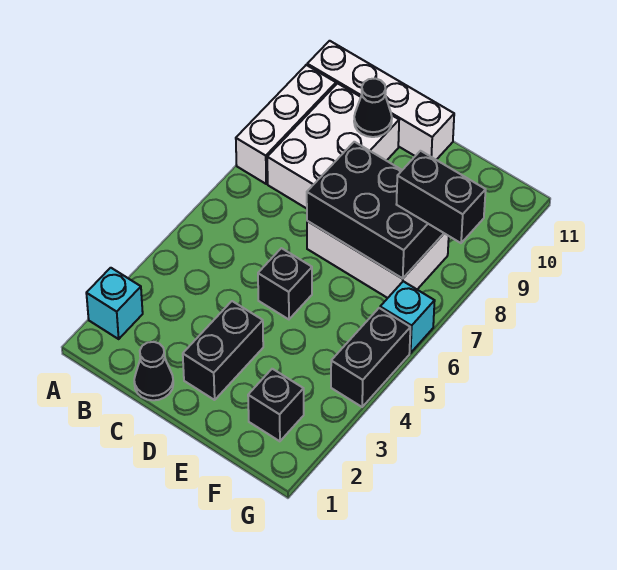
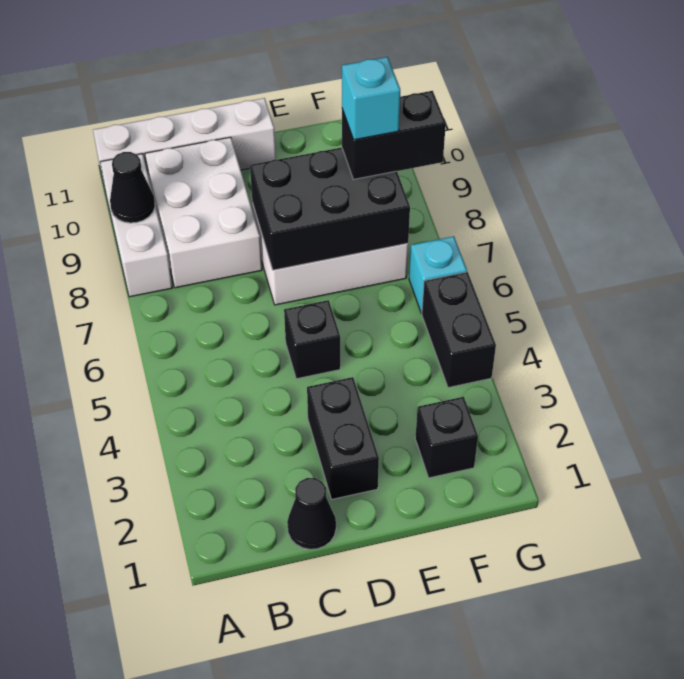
cyan 1x1 brick [86,268,143,339] -> cyan 1x1 brick moved to [342,57,400,140]
black 1x1 cone [354,79,392,137] -> black 1x1 cone moved to [110,152,155,223]

